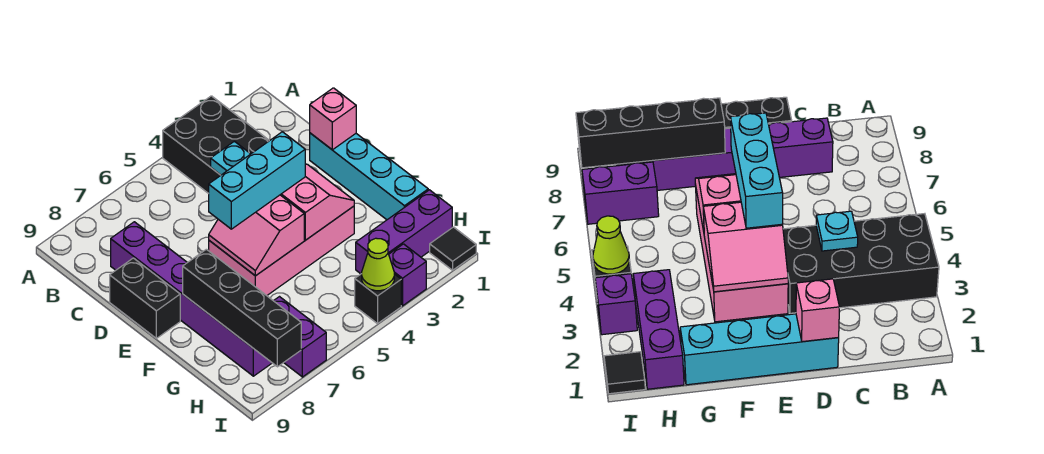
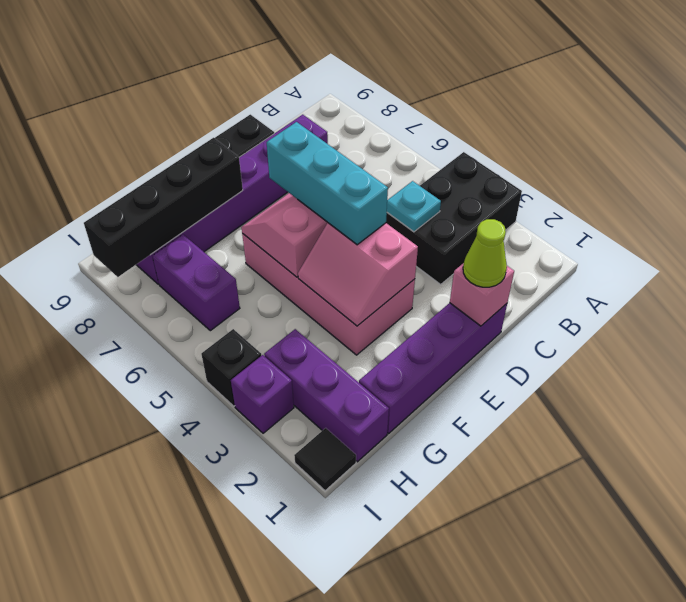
black 2x4 brick [163,96,269,194] -> black 2x3 brick [386,152,522,284]
cyan 1x4 brick [310,133,428,220] -> purple 1x4 brick [359,303,507,433]
pink 2x2 slope [281,164,354,240] -> pink 2x2 slope turned to [298,223,418,326]
purple 1x2 brick [274,297,326,377] -> purple 1x2 brick turned to [153,235,240,331]
lime 1x1 cone [362,238,394,291] -> lime 1x1 cone moved to [463,219,507,287]

